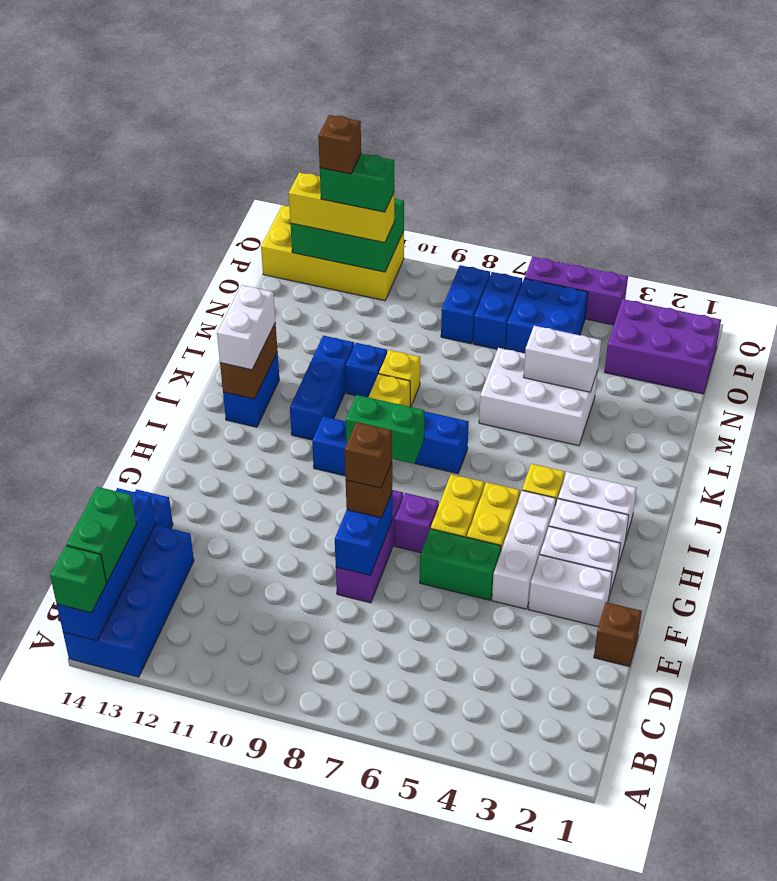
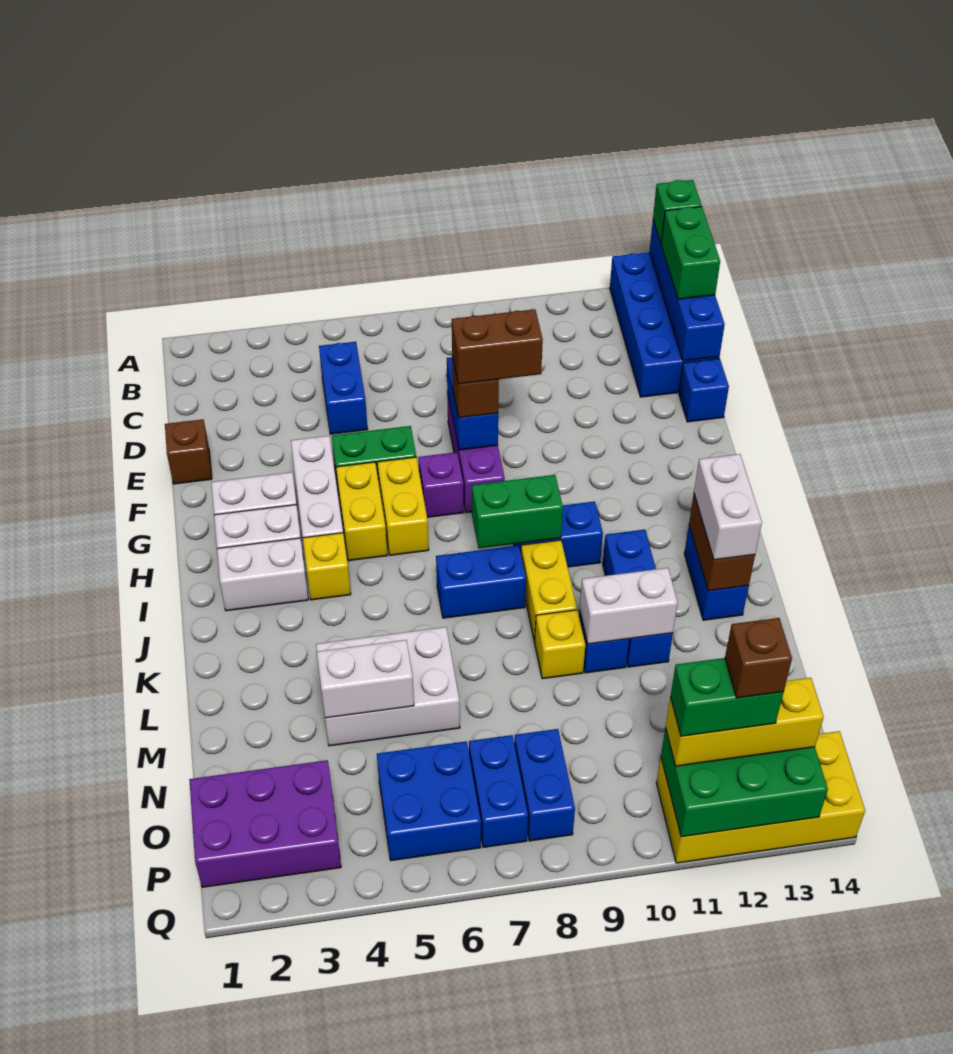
none -> blue 1x2 brick [319,342,368,434]
white 1x2 brick [529,555,612,627] -> white 1x2 brick moved to [580,568,678,644]
brown 1x1 brick [345,422,392,488] -> brown 1x2 brick [452,309,543,384]
purple 1x3 brick [524,257,628,325] -> none

